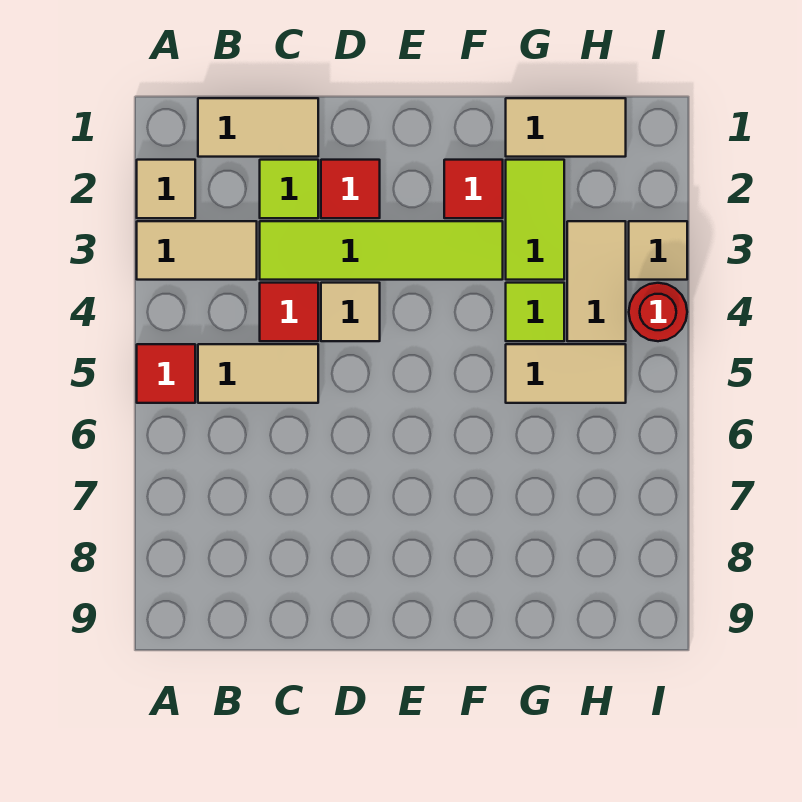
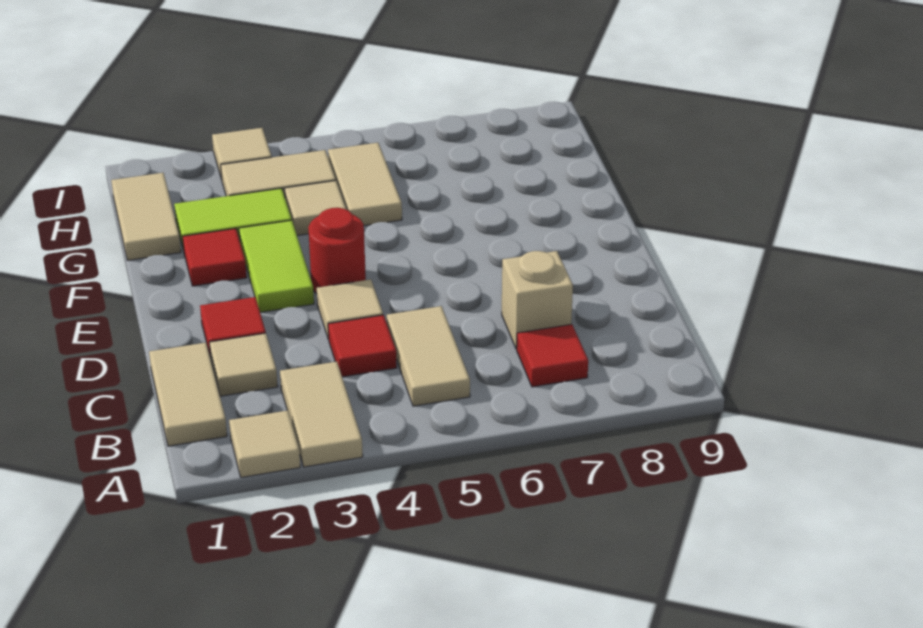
red 1x1 tile [137,344,195,403] -> red 1x1 tile moved to [517,324,588,387]
lime 1x1 tile [260,160,318,218] -> tan 1x1 tile [209,333,278,396]
lime 1x4 tile [260,221,503,280] -> lime 1x2 tile [239,220,314,312]
none -> tan 1x1 brick [502,251,573,349]
lime 1x1 tile [506,283,564,341] -> tan 1x1 tile [285,181,346,236]
red 1x1 round brick [629,283,687,341] -> red 1x1 round brick moved to [308,208,366,294]

